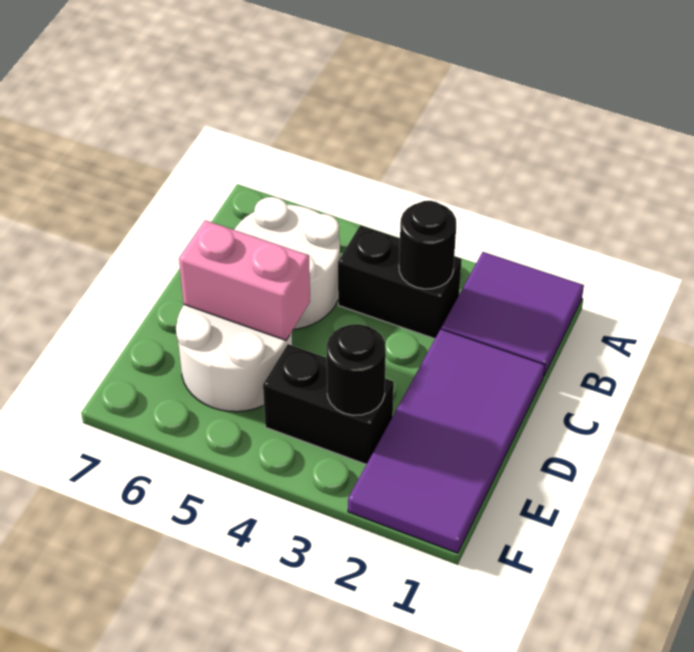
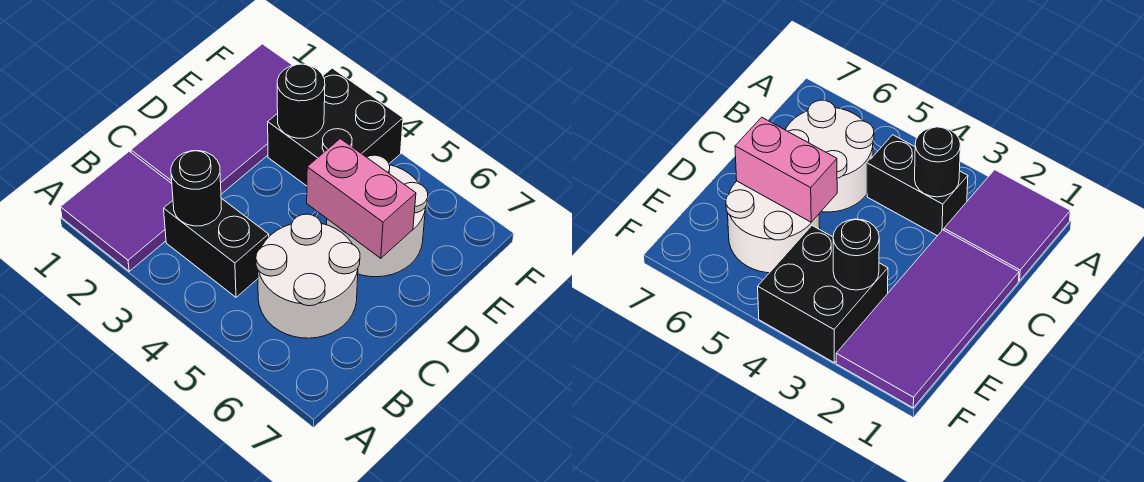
black 1x2 brick [263,344,394,464] -> black 2x2 brick [268,68,403,186]

